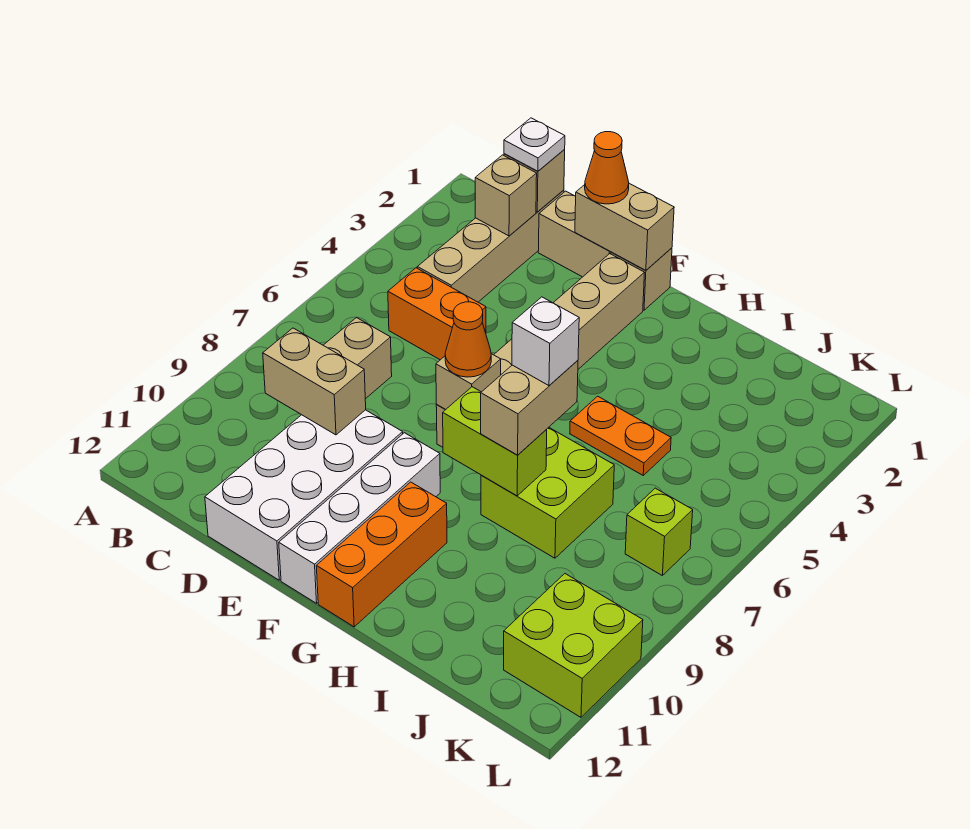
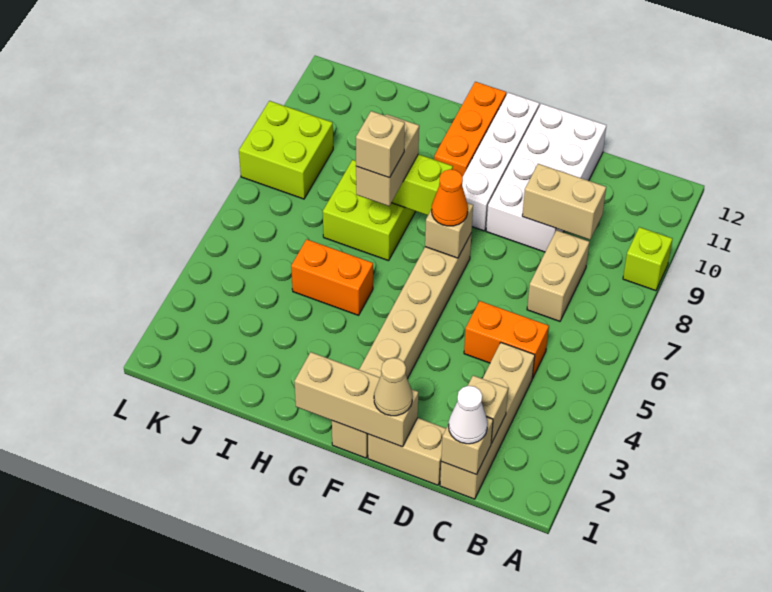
white 1x1 plate [504,118,565,171] -> white 1x1 cone [449,386,488,444]
tan 1x2 brick [575,183,674,271] -> tan 1x3 brick [295,352,418,447]
orange 1x1 cone [585,132,629,204] -> tan 1x1 cone [374,358,412,416]
orange 1x2 plate [570,396,671,475] -> orange 1x2 brick [291,239,373,315]
white 1x1 brick [512,297,579,386] -> tan 1x1 brick [356,111,405,178]
lime 1x1 brick [625,488,693,575] -> lime 1x1 brick moved to [623,227,672,291]
lime 2x2 brick [504,574,643,717] -> lime 2x2 brick moved to [239,101,333,199]

